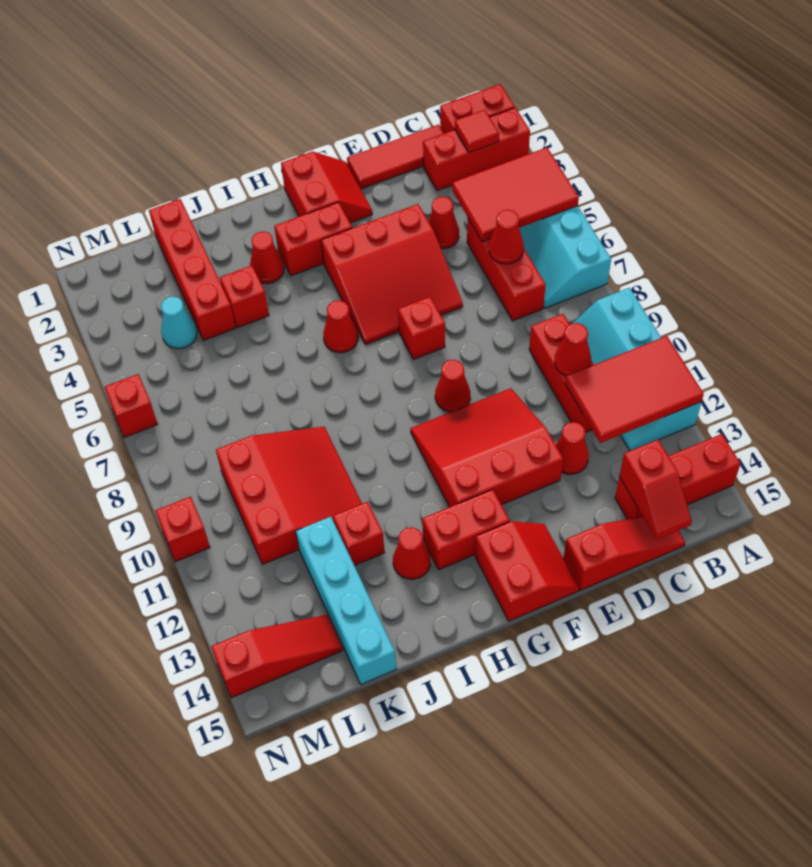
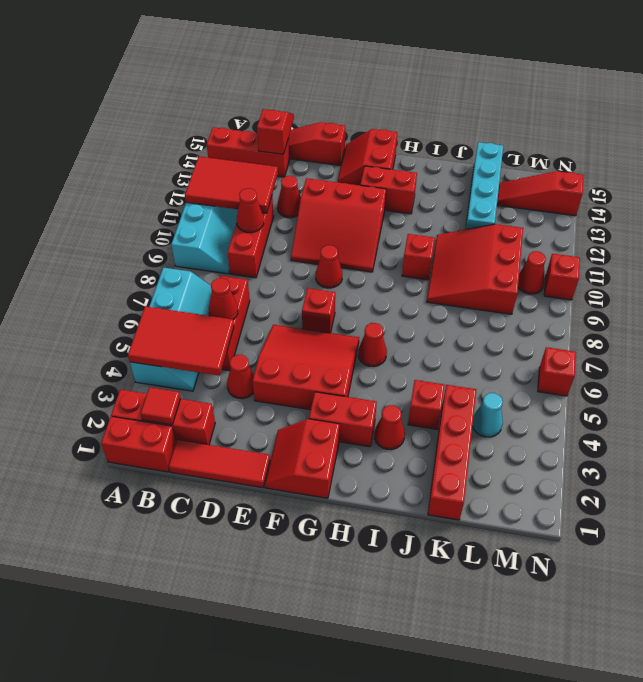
red 1x1 cone [393,527,430,579] -> red 1x1 cone moved to [518,251,546,294]
red 1x1 brick [333,502,385,565] -> red 1x1 brick moved to [402,234,435,280]

